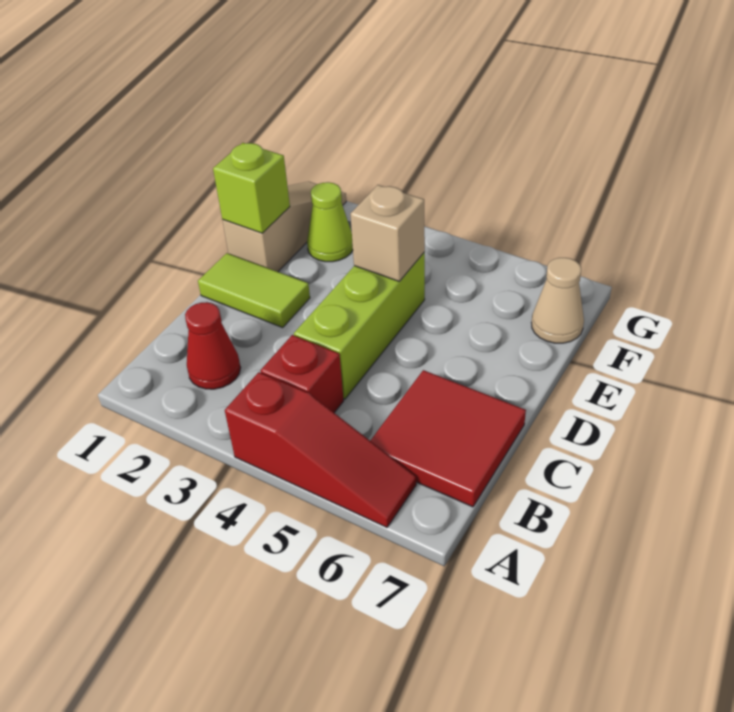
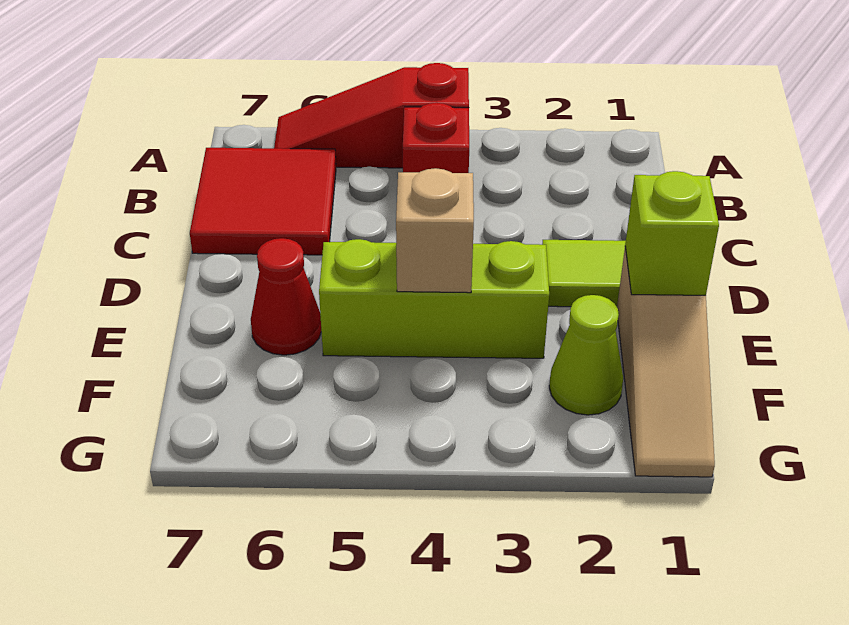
red 1x1 cone [185,302,241,389] -> red 1x1 cone moved to [251,238,321,355]
lime 1x3 brick [294,252,425,399] -> lime 1x3 brick turned to [319,239,549,358]
tan 1x1 cone [531,258,584,343] -> none

